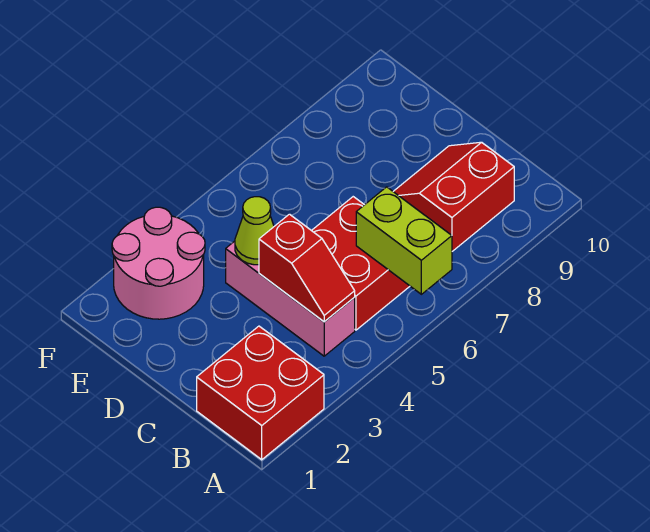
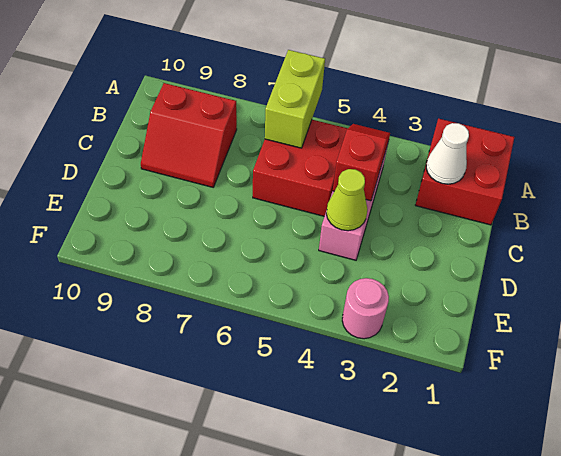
none -> white 1x1 cone [426,123,469,184]
pink 2x2 round brick [112,207,205,319] -> pink 1x1 round brick [342,278,389,339]

